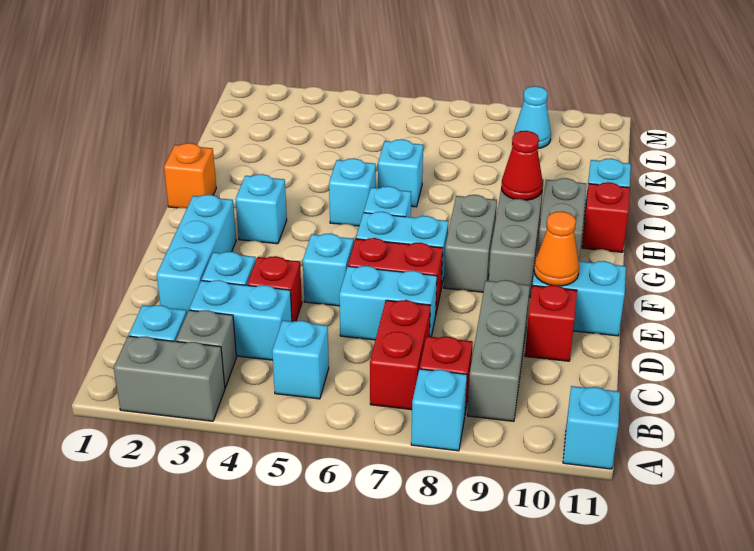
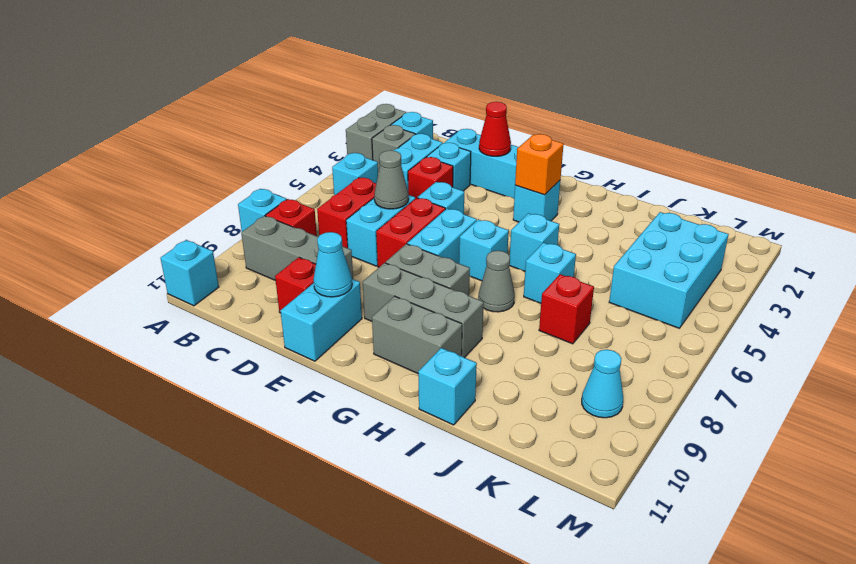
red 1x2 brick [370,300,430,410] -> red 1x2 brick turned to [317,178,376,248]
none -> grey 1x1 cone [374,151,409,209]
orange 1x1 cone [534,211,579,286] -> cyan 1x1 cone [313,232,352,297]
orange 1x1 brick [164,143,216,208] -> orange 1x1 brick moved to [515,134,564,195]
none -> grey 1x1 cone [478,251,515,312]
red 1x1 cone [501,131,543,200] -> red 1x1 cone moved to [479,102,511,156]
red 1x1 brick [582,182,630,252] -> red 1x1 brick moved to [539,274,594,344]
none -> cyan 2x3 brick [609,212,729,328]

